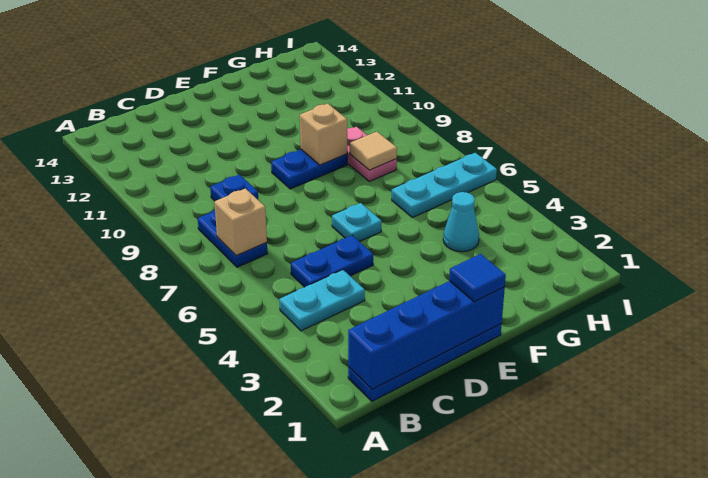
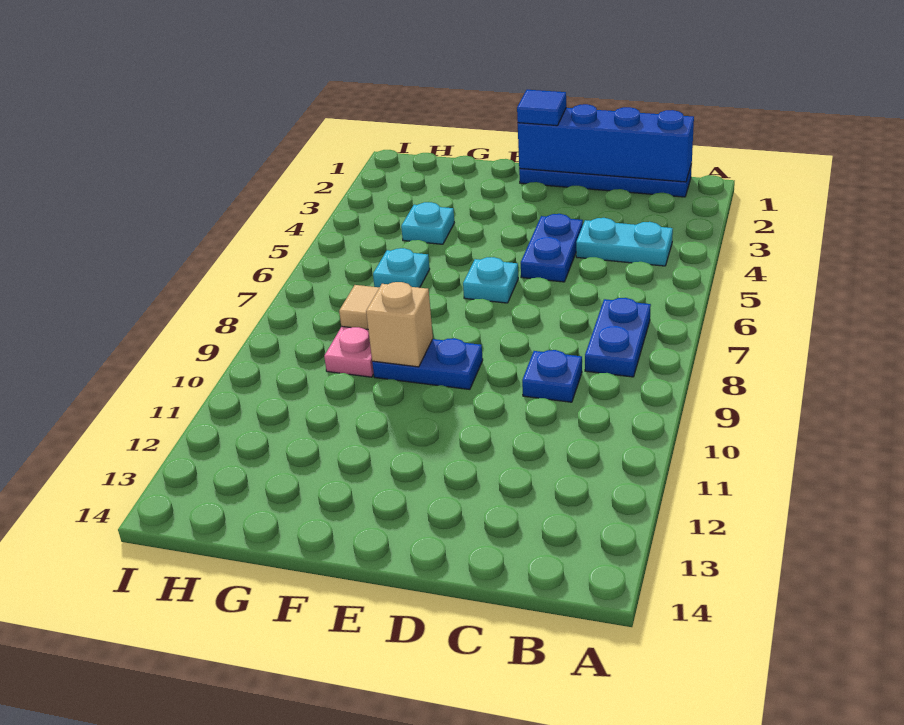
tan 1x1 brick [214,189,267,256] -> none
blue 1x2 plate [291,236,373,287] -> blue 1x2 plate turned to [521,214,583,282]
cyan 1x1 cone [443,192,479,252] -> cyan 1x1 plate [401,202,454,244]
cyan 1x3 plate [392,153,497,218] -> cyan 1x1 plate [373,248,430,288]

